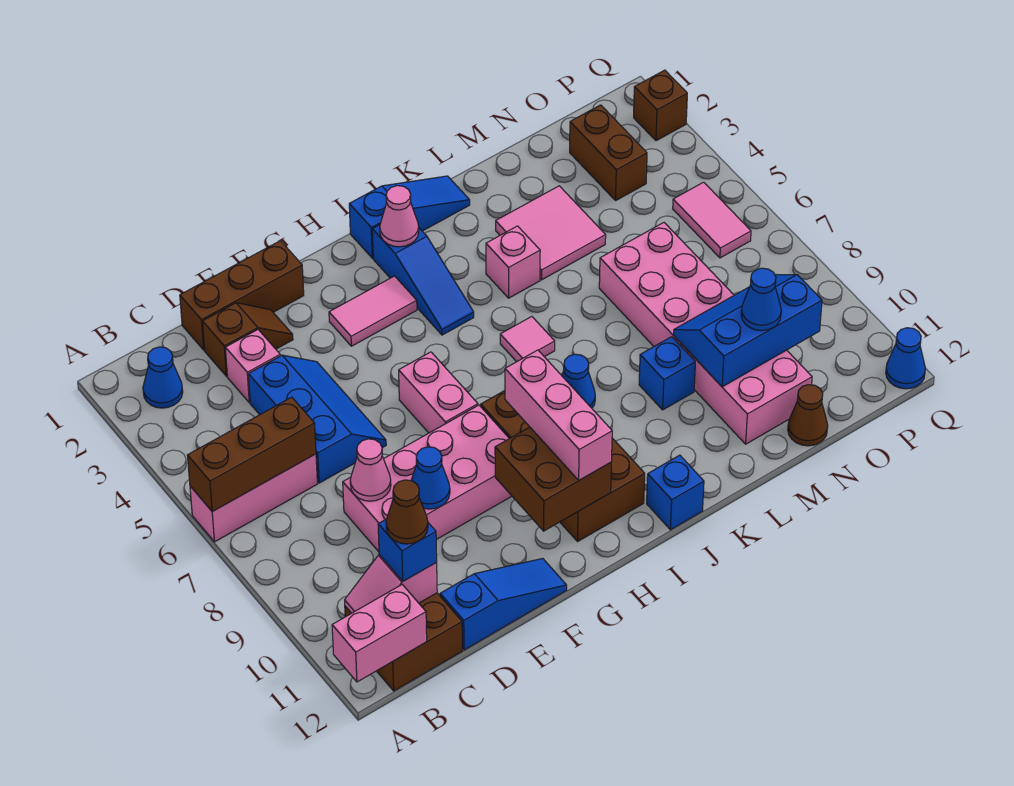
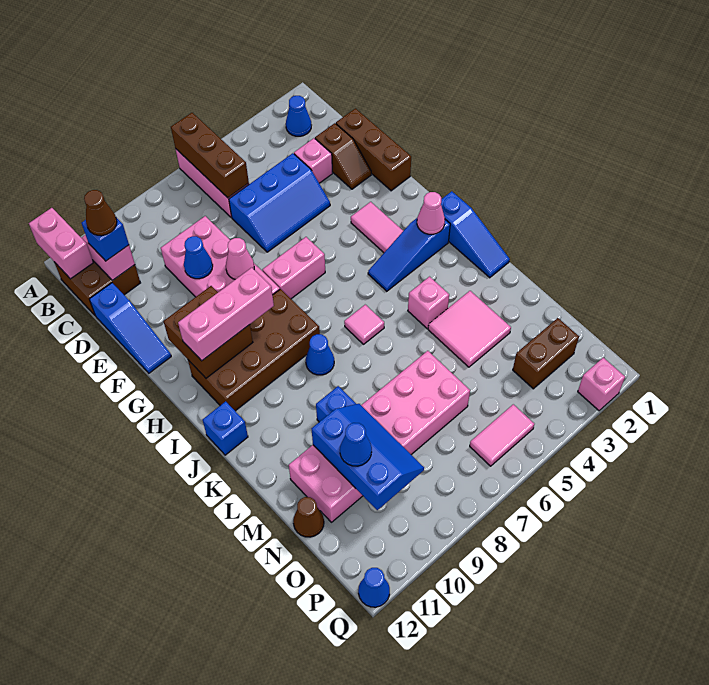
pink 1x1 cone [350,439,391,501] -> pink 1x1 cone moved to [226,238,254,279]
brown 1x1 brick [634,70,687,141] -> pink 1x1 brick [578,358,625,411]

